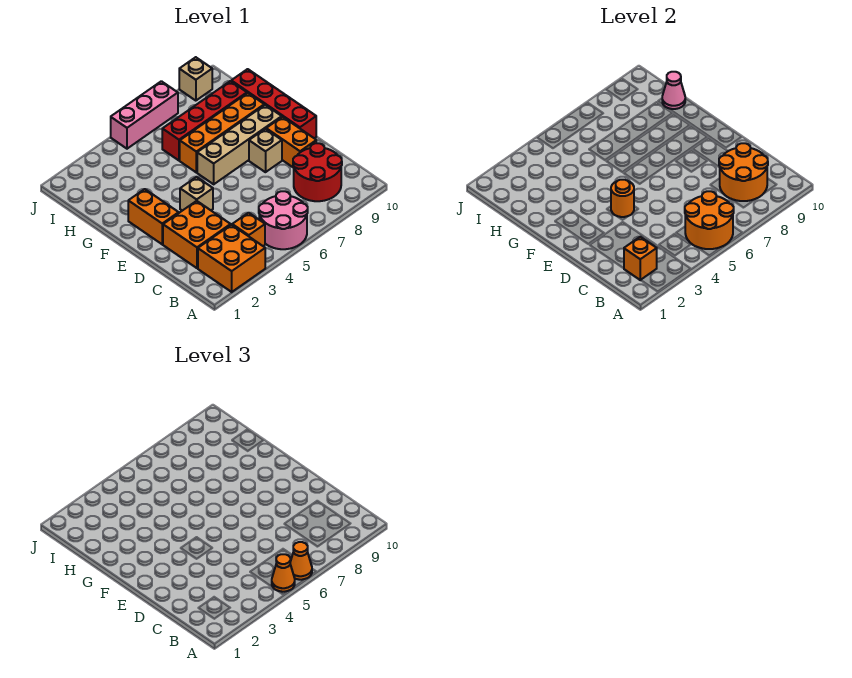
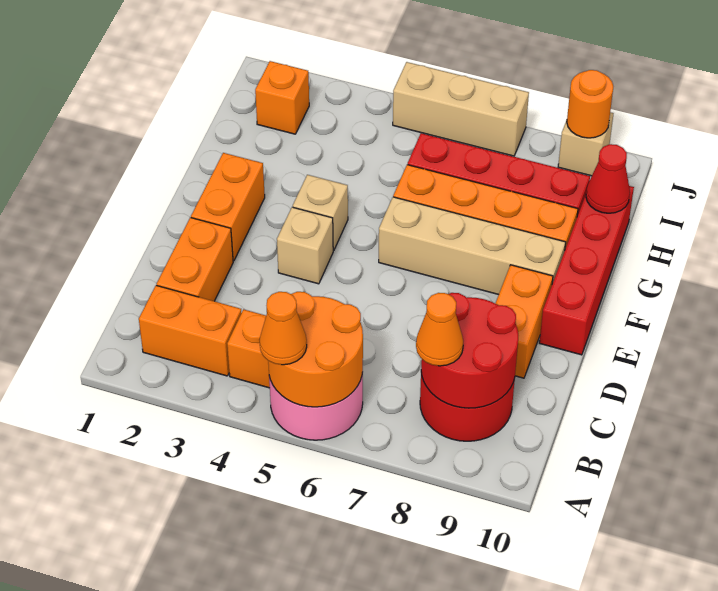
orange 2x2 brick [198,225,265,292] -> orange 1x2 brick [139,285,241,376]
orange 1x1 cone [290,542,312,580] -> orange 1x1 cone moved to [416,293,463,366]
orange 1x1 brick [624,237,657,280] -> orange 1x1 brick moved to [255,61,309,134]
orange 2x2 round brick [719,143,768,201] -> red 2x2 round brick [421,293,518,408]
orange 2x2 brick [163,201,231,268] -> orange 1x2 brick [157,217,233,301]
orange 1x1 round brick [611,180,634,217] -> orange 1x1 round brick moved to [567,70,613,138]
tan 1x1 brick [249,129,282,172] -> tan 1x1 brick moved to [293,175,348,251]
pink 1x1 cone [662,72,685,109] -> red 1x1 cone [586,144,630,213]
pink 1x3 brick [111,81,178,149] -> tan 1x3 brick [393,62,529,156]

